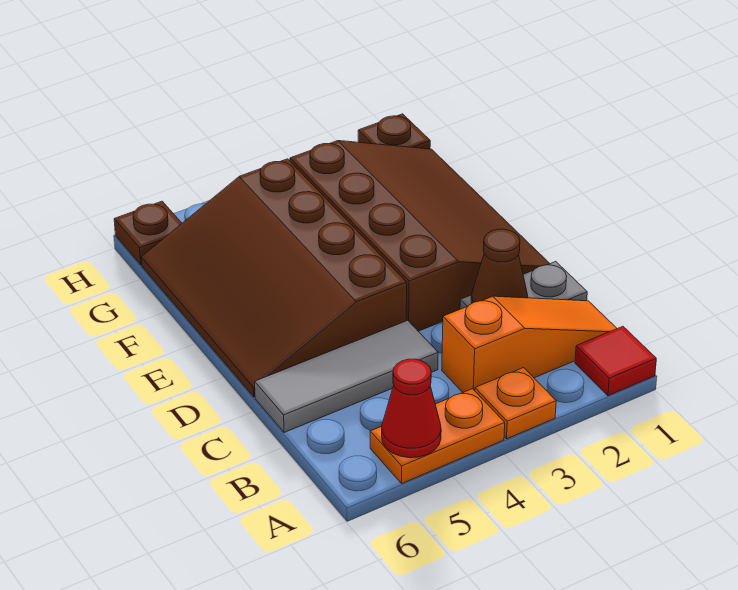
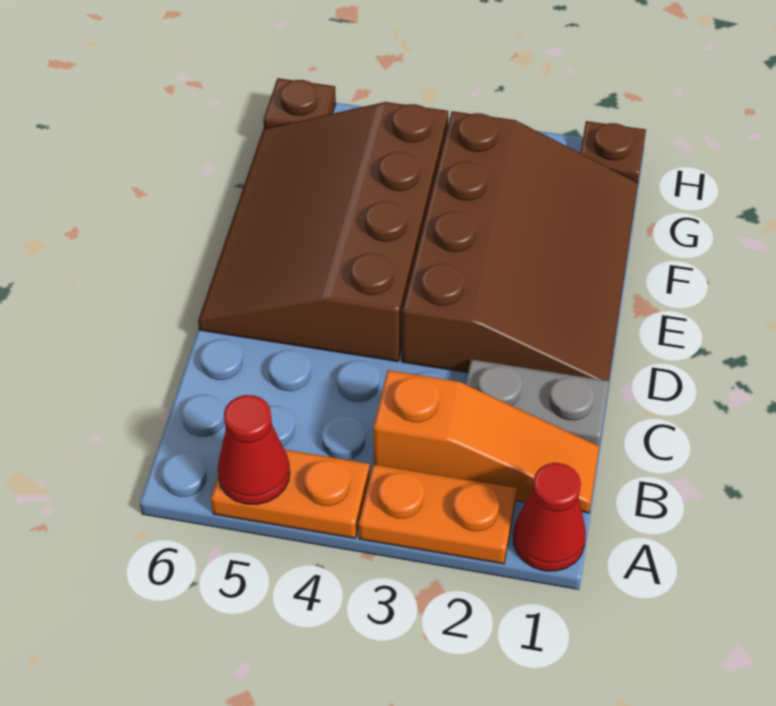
red 1x1 tile [575,326,656,396] -> red 1x1 cone [513,463,586,571]
orange 1x1 plate [475,368,556,439] -> orange 1x2 plate [359,464,517,564]
brown 1x1 cone [471,229,528,304] -> none
grey 1x3 tile [255,320,438,433] -> none

